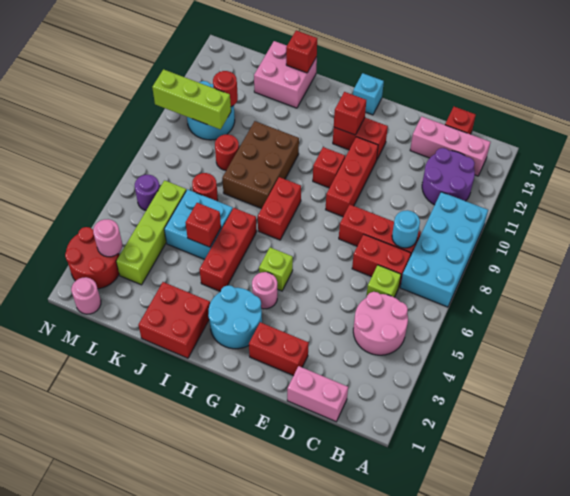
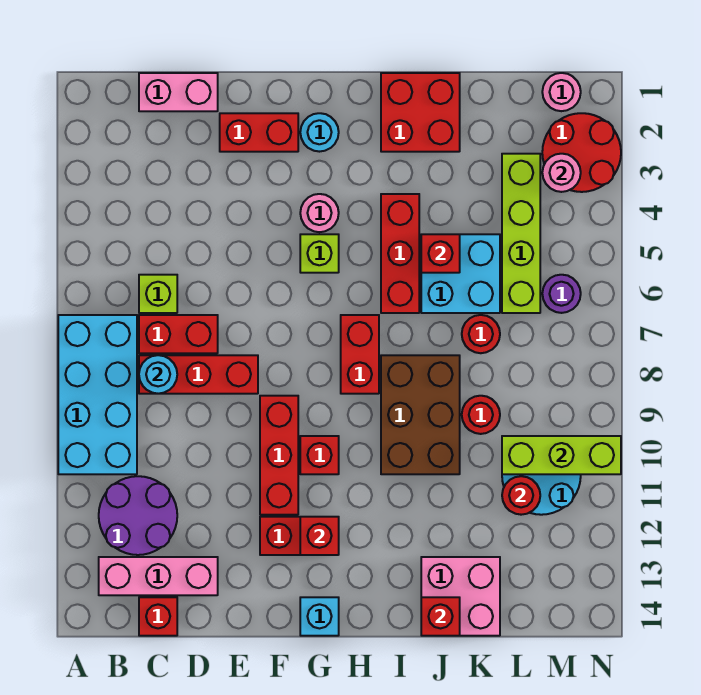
pink 2x2 round brick [353,292,408,355] -> none
cyan 2x2 round brick [208,285,262,349] -> cyan 1x1 round brick [300,113,339,152]

